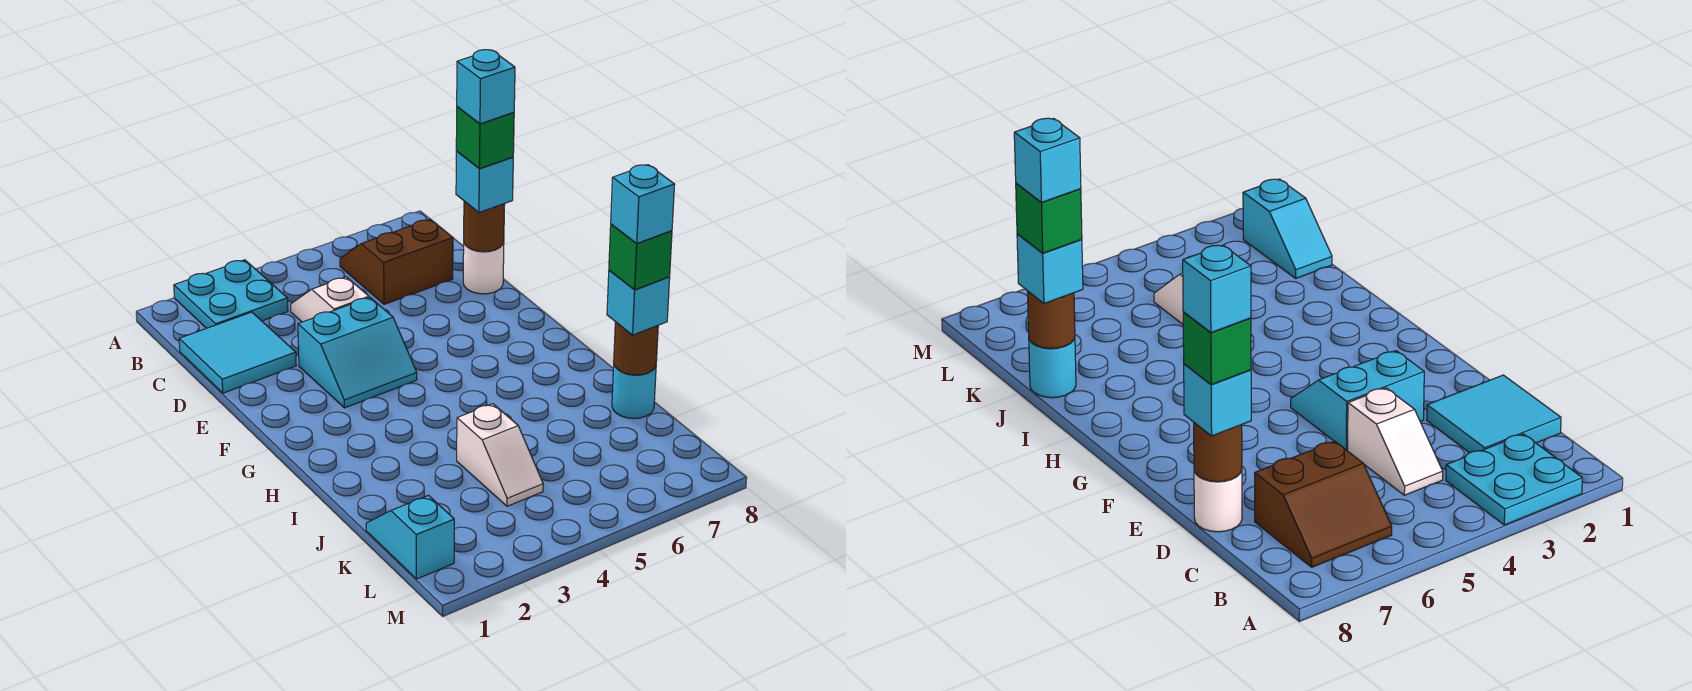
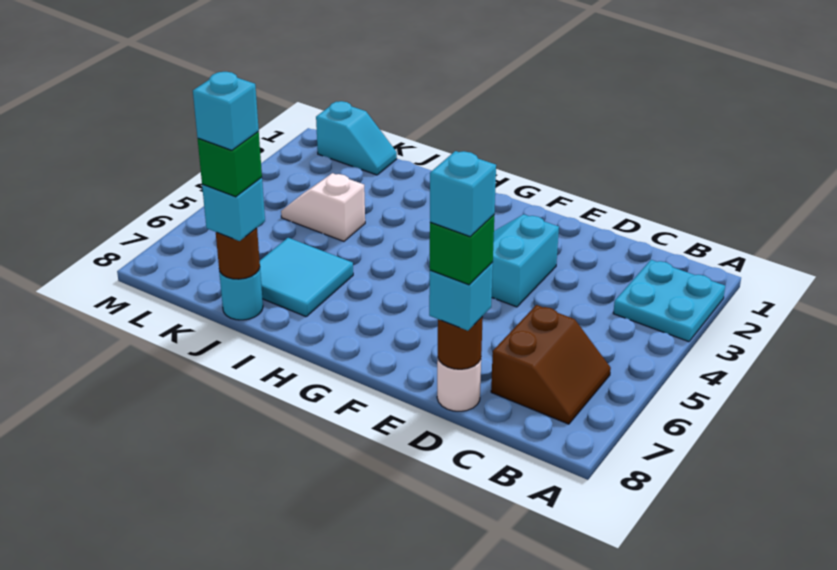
cyan 2x2 tile [179,312,296,393] -> cyan 2x2 tile moved to [260,238,353,317]
white 1x2 slope [291,277,369,322] -> none

